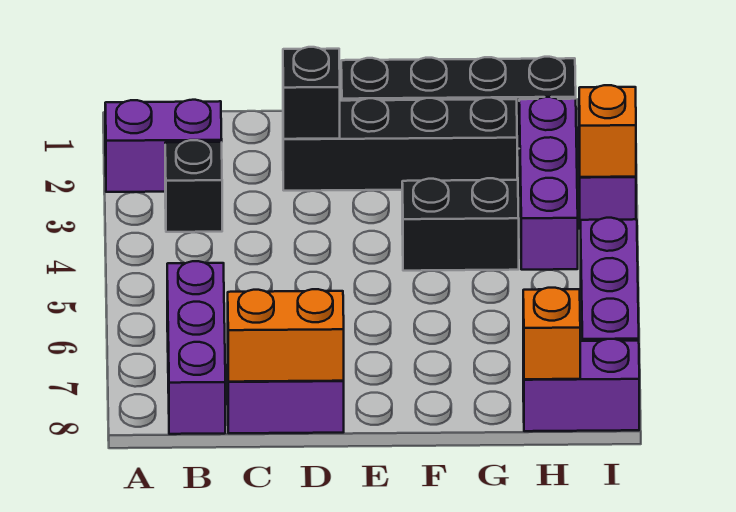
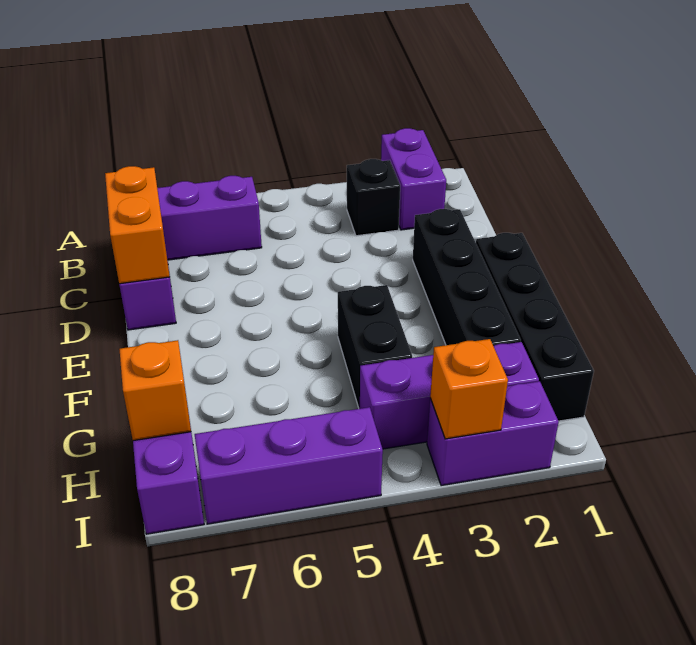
black 1x1 brick [283,47,340,139] -> none

